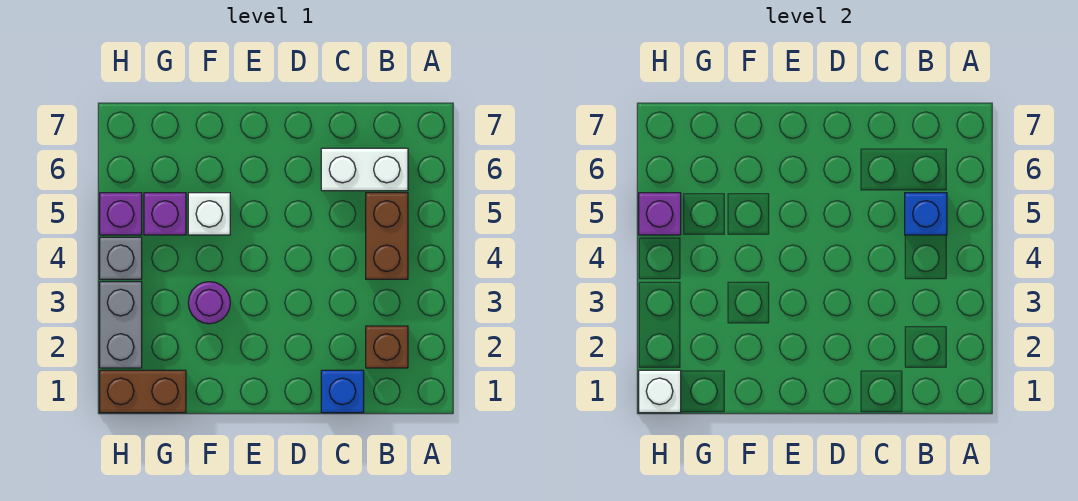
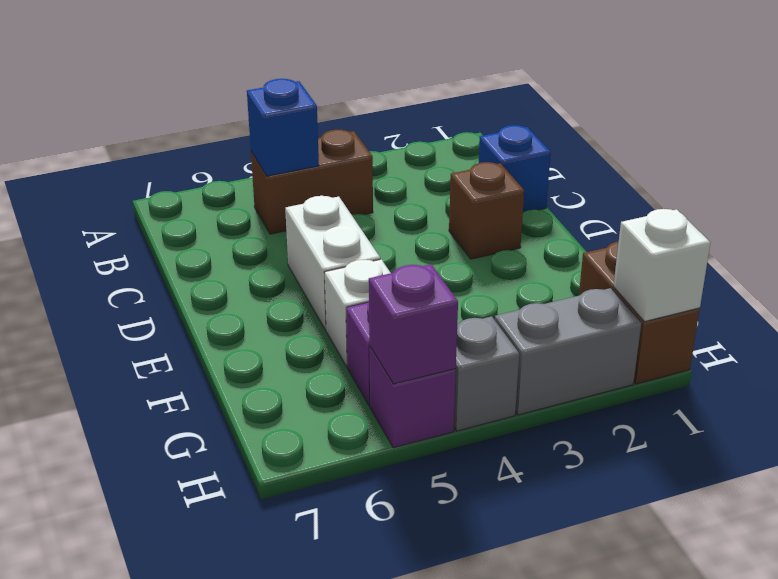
brown 1x1 brick [366,326,408,368] -> brown 1x1 brick moved to [449,162,524,259]
white 1x2 brick [321,148,408,191] -> white 1x2 brick moved to [285,196,380,330]
purple 1x1 round brick [188,282,230,324] -> none

